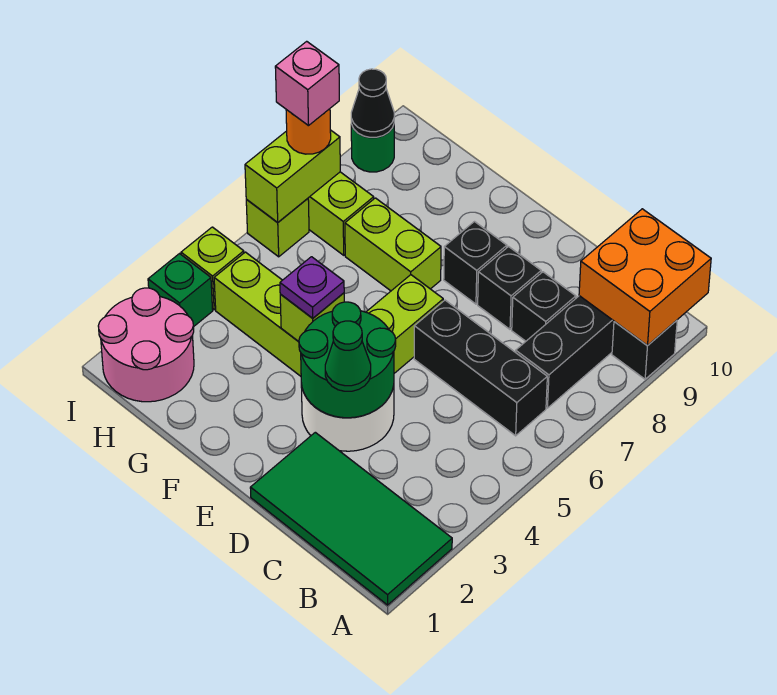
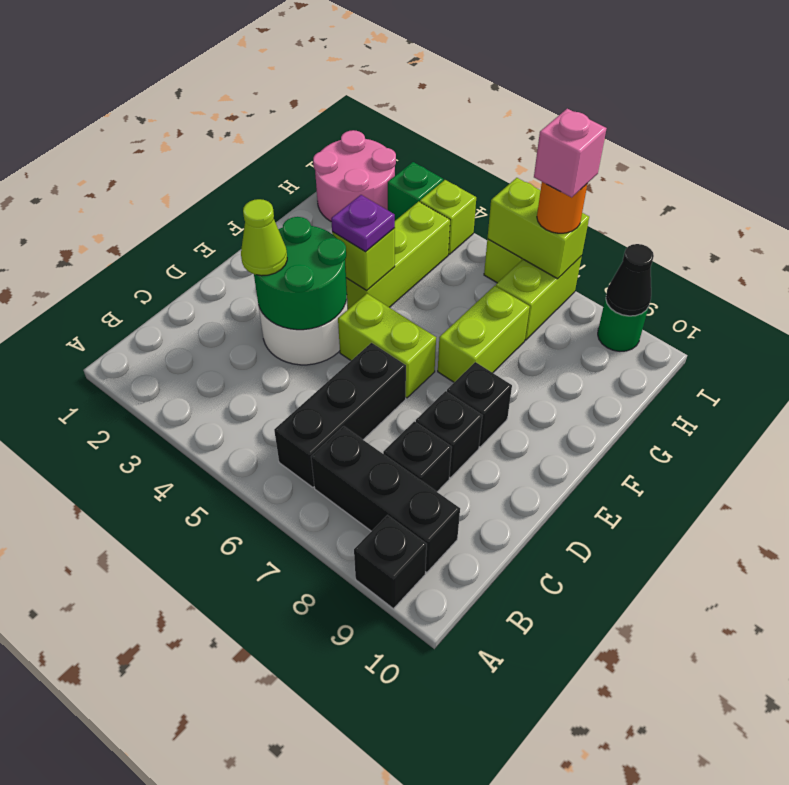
green 2x4 tile [250,432,452,605] -> none
orange 2x2 brick [579,209,711,346] -> none
green 1x1 cone [325,321,371,391] -> lime 1x1 cone [241,199,287,276]

